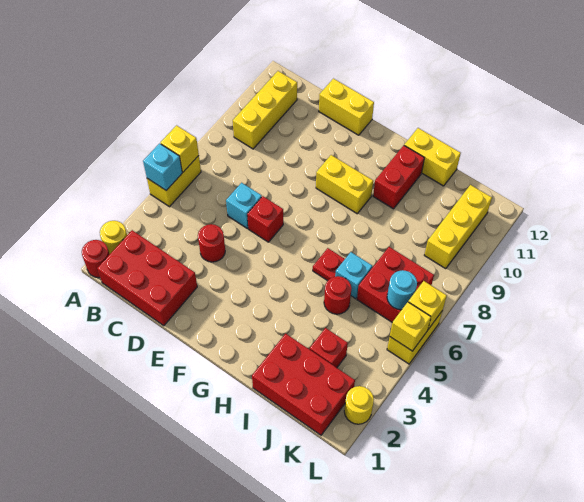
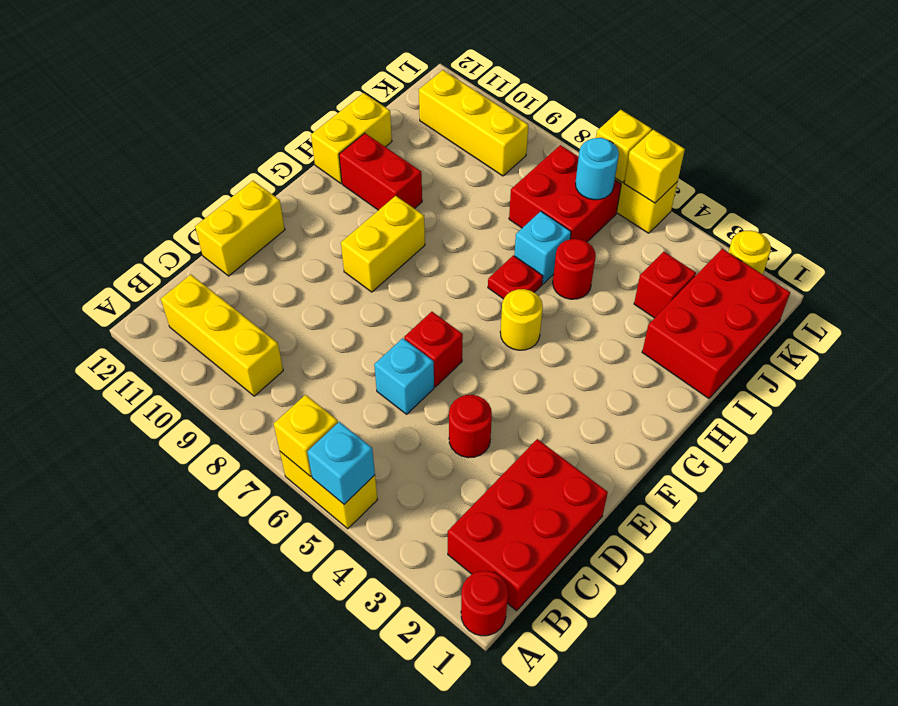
yellow 1x1 round brick [100,221,127,254] -> yellow 1x1 round brick moved to [500,289,543,350]

